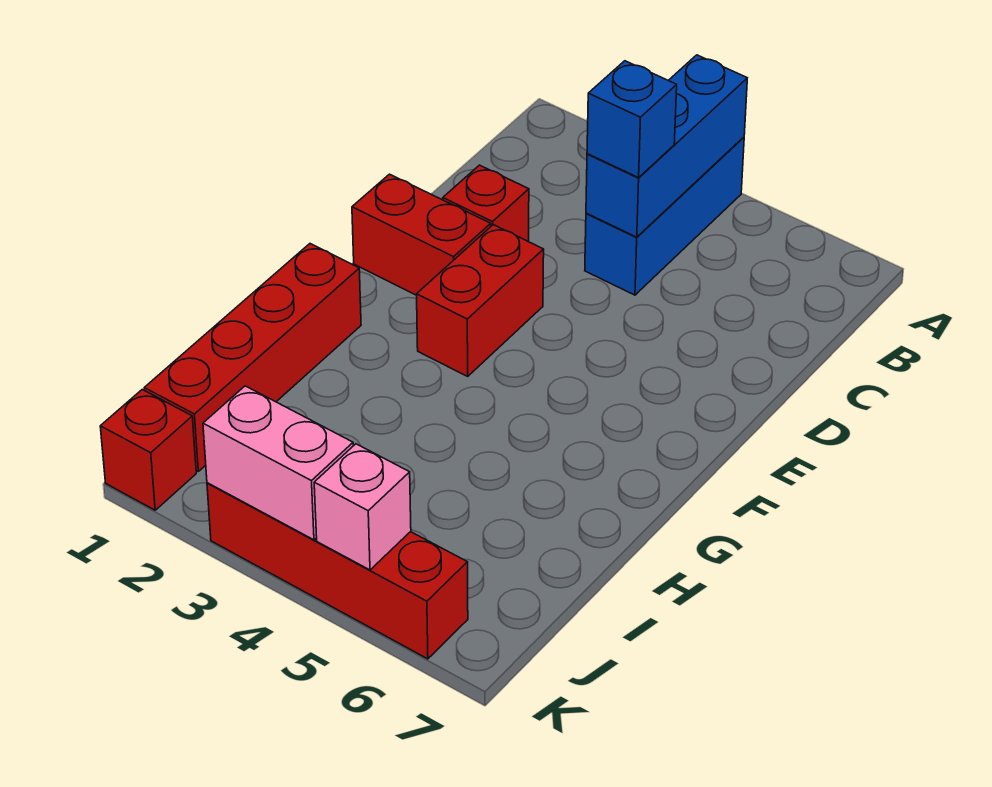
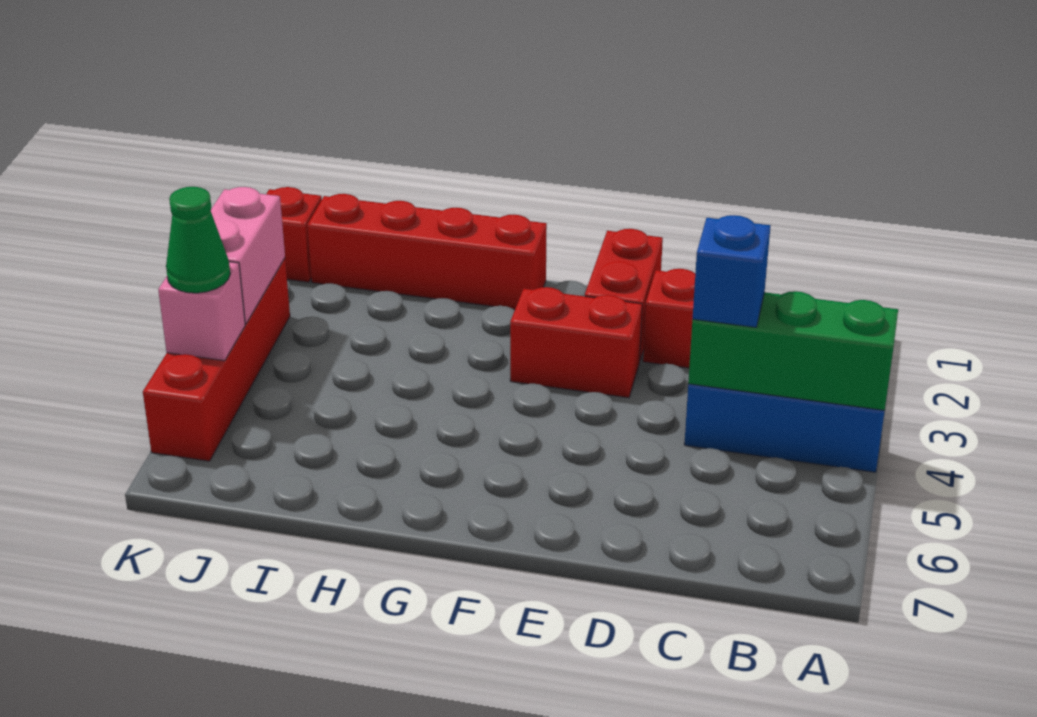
blue 1x3 brick [586,55,747,237] -> green 1x3 brick [688,291,898,410]
none -> green 1x1 cone [166,187,230,293]

